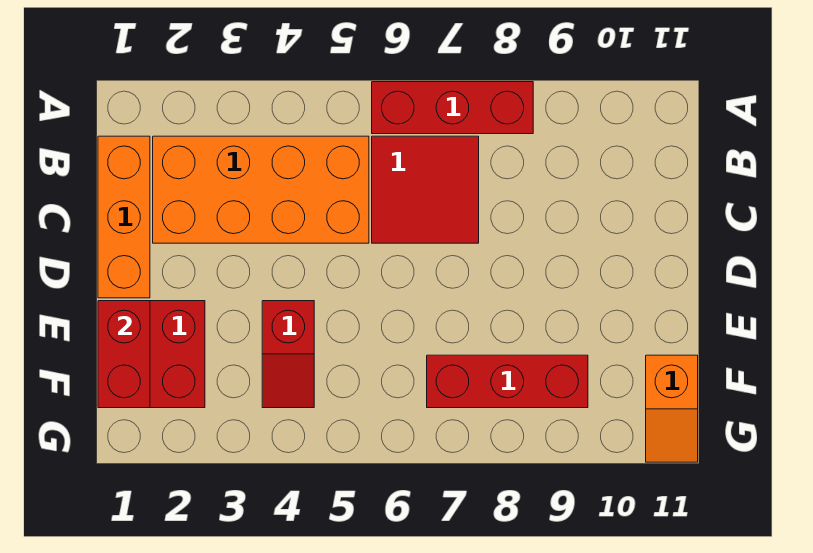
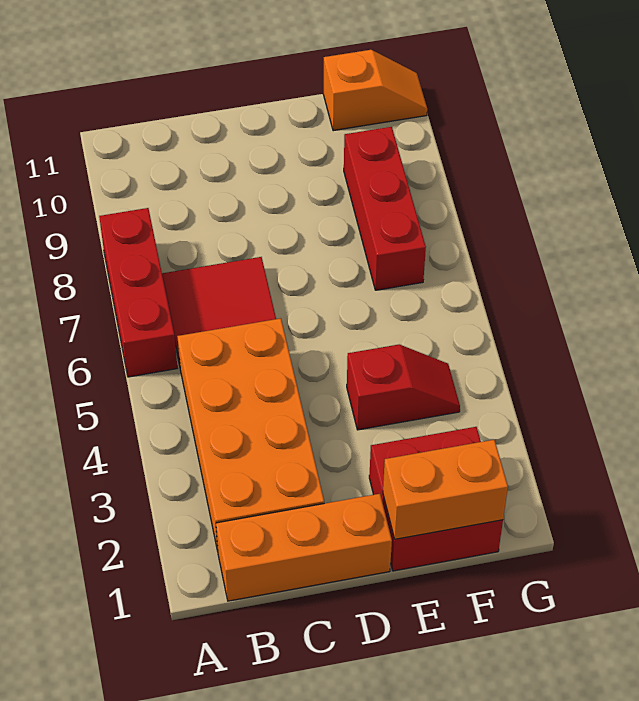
red 1x2 brick [98,301,150,408] -> orange 1x2 brick [383,440,508,539]

